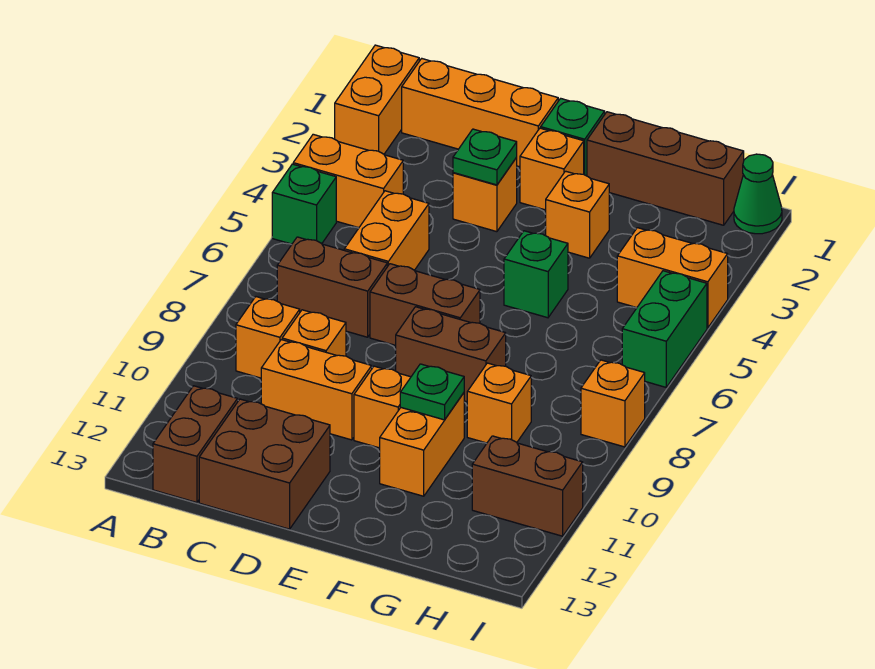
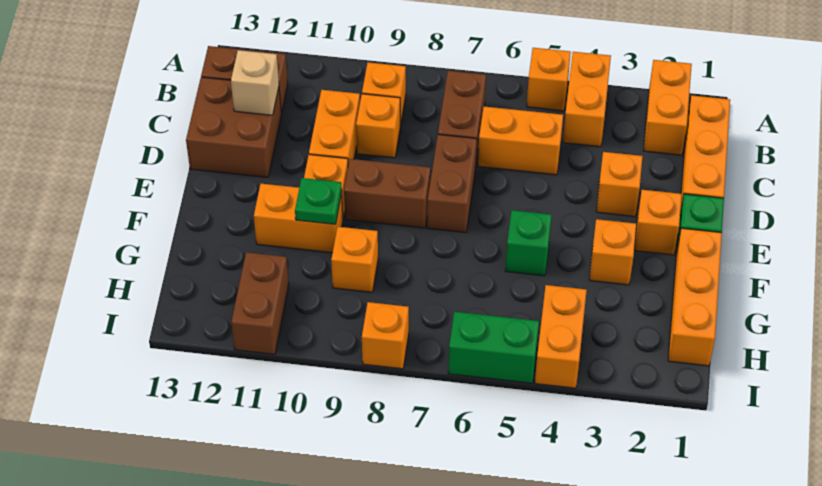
orange 1x2 brick [335,45,419,154] -> orange 1x2 brick turned to [644,60,692,155]
green 1x1 brick [272,164,336,244] -> orange 1x1 brick [527,48,571,111]
none -> tan 1x1 brick [231,50,279,115]
green 1x1 plate [453,129,517,185] -> none
brown 1x2 brick [396,307,506,402] -> brown 1x2 brick turned to [344,159,431,228]
brown 1x3 brick [587,112,744,225] -> orange 1x3 brick [668,228,722,366]
green 1x1 cone [734,154,782,234] -> none

